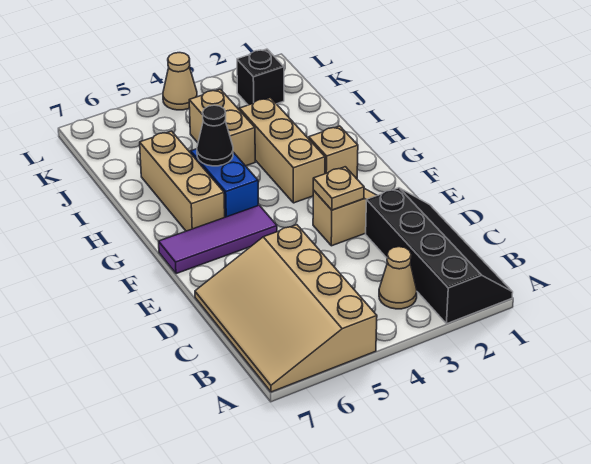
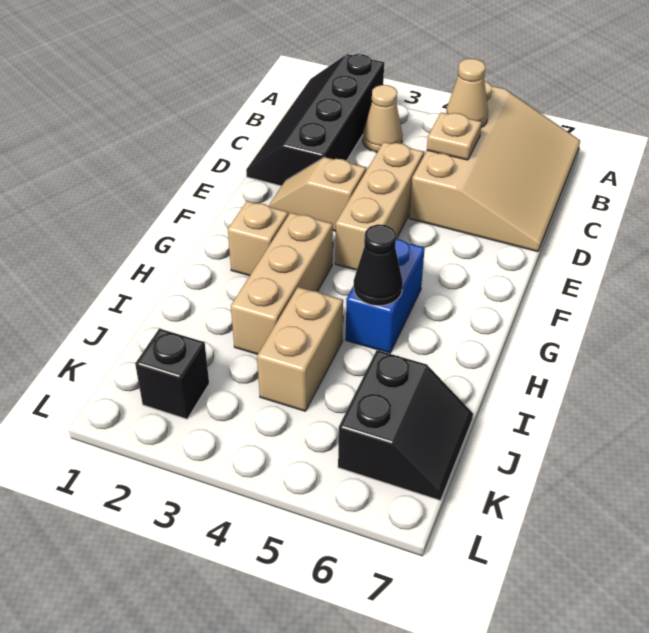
tan 1x1 plate [313,167,364,210] -> tan 1x1 plate moved to [427,112,482,160]
purple 1x3 tile [159,205,277,274] -> none
tan 1x3 brick [140,131,225,231] -> tan 1x3 brick moved to [335,142,424,270]
none -> black 2x2 slope [338,350,473,501]
tan 1x1 cone [163,53,197,110] -> tan 1x1 cone moved to [446,59,488,127]

